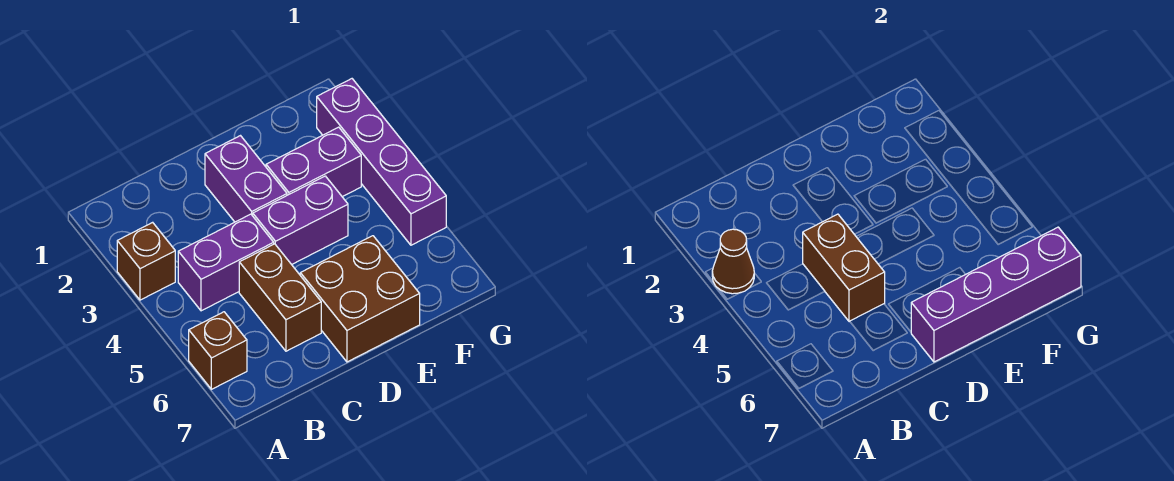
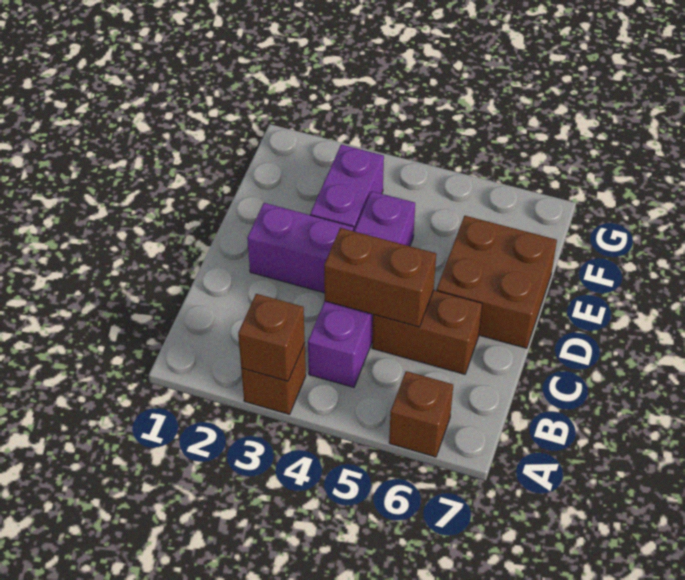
brown 1x1 cone [712,229,754,294] -> brown 1x1 brick [238,294,305,381]
purple 1x4 brick [911,227,1081,362] -> none
purple 1x4 brick [317,79,446,245] -> none

